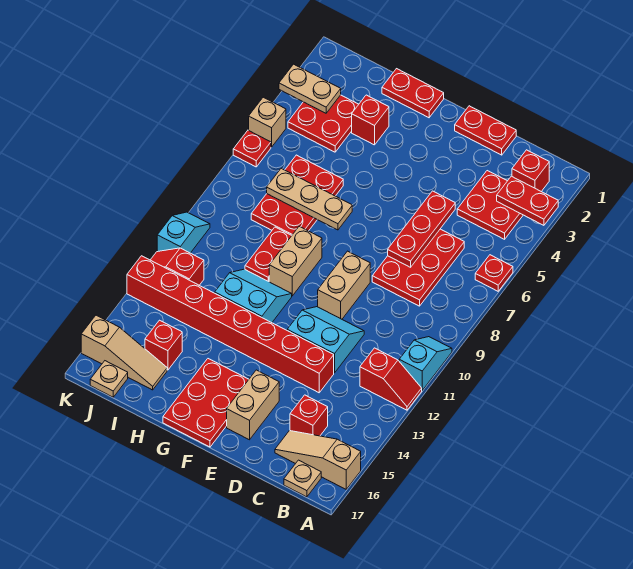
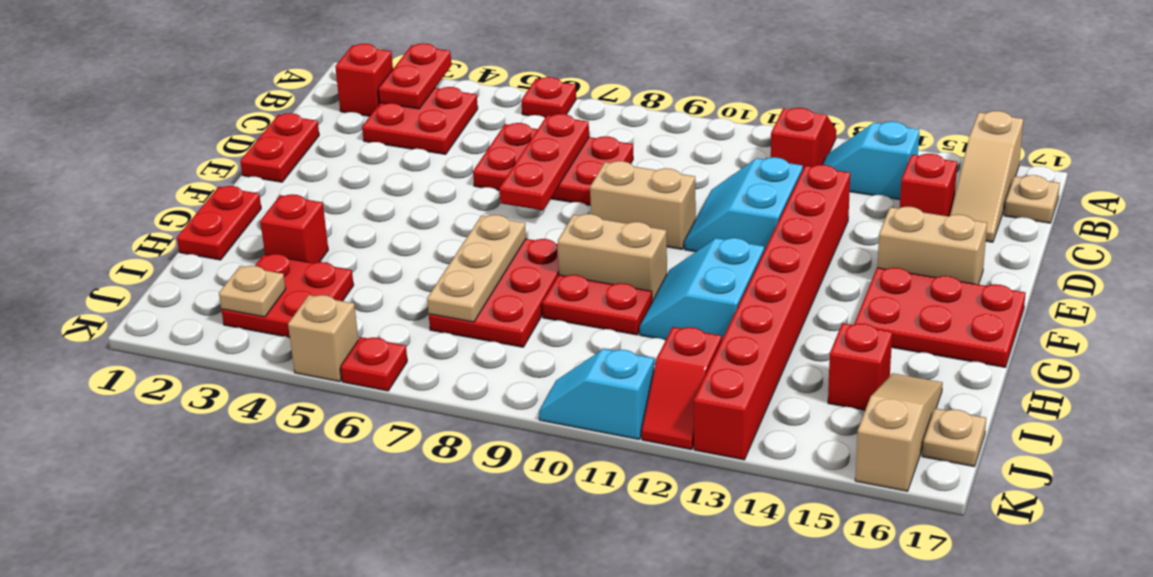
cyan 1x2 slope [399,337,452,390] -> cyan 1x2 slope moved to [823,121,919,200]
red 1x3 plate [388,191,455,267] -> red 1x3 plate turned to [499,114,589,210]
red 2x3 plate [251,155,343,235] -> red 2x3 plate turned to [429,239,559,347]
tan 1x2 plate [279,64,341,113] -> tan 1x1 plate [219,266,286,317]

